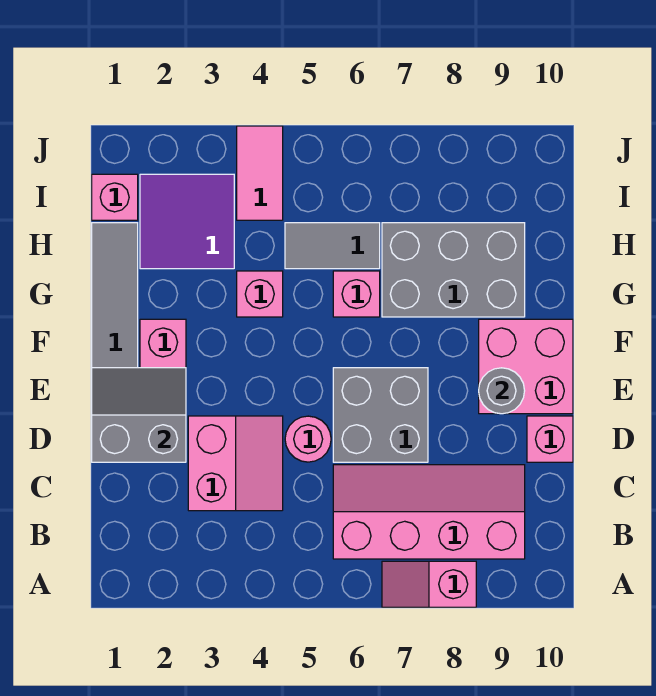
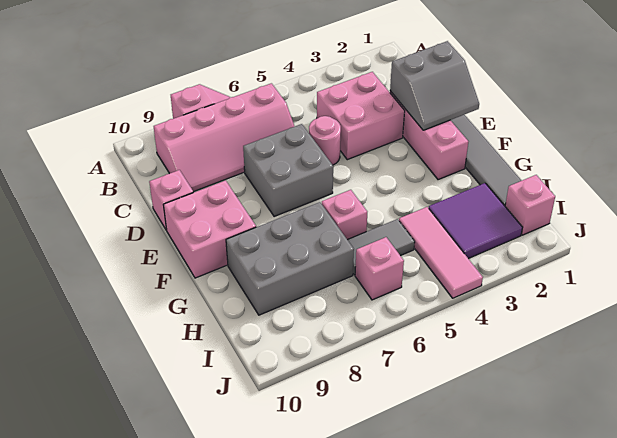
pink 2x2 slope [188,416,283,511] -> pink 2x2 brick [317,72,405,160]
grey 1x1 round brick [479,368,525,414] -> none
pink 1x1 brick [237,271,283,317] -> pink 1x1 brick moved to [355,237,404,300]
pink 1x2 tile [237,126,283,220] -> pink 1x3 tile [399,207,483,298]

